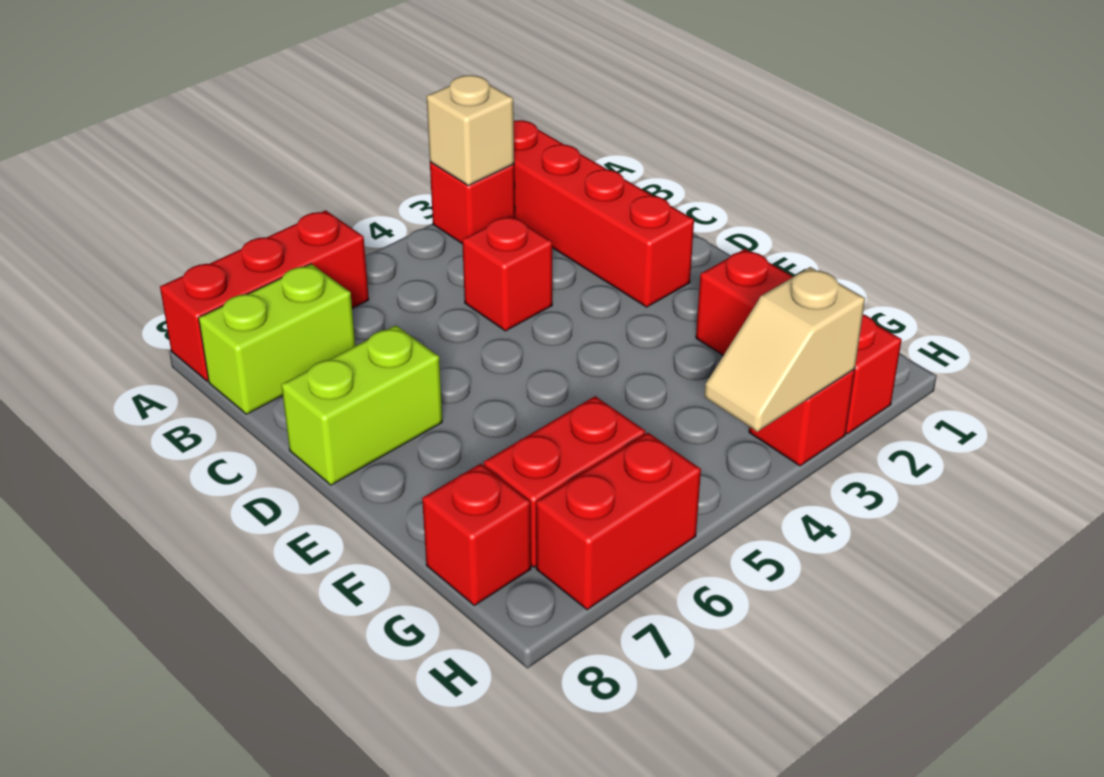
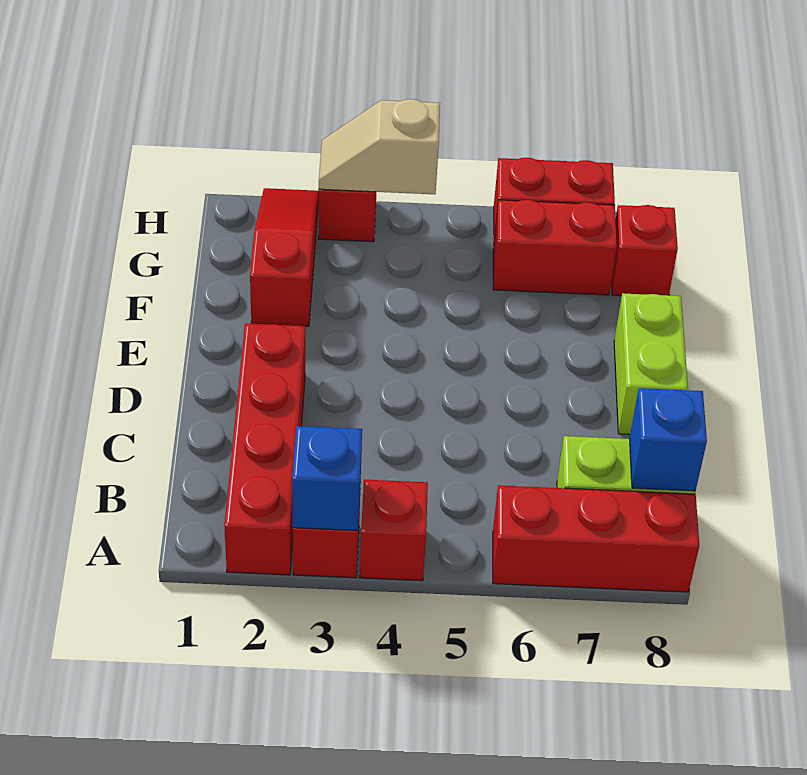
tan 1x1 brick [426,75,514,186] -> blue 1x1 brick [292,426,362,531]
none -> blue 1x1 brick [629,388,707,491]
red 1x1 brick [462,216,552,331] -> red 1x1 brick moved to [360,480,428,581]
lime 1x2 brick [281,325,442,485] -> lime 1x2 brick turned to [614,293,688,435]
red 1x3 brick [696,249,902,434] -> red 1x3 slope [250,188,319,326]
tan 1x2 slope [704,267,865,432] -> tan 1x2 slope turned to [319,99,440,194]

